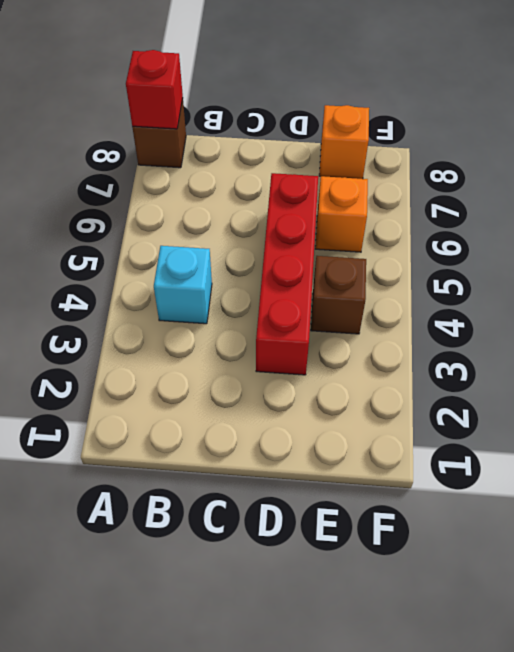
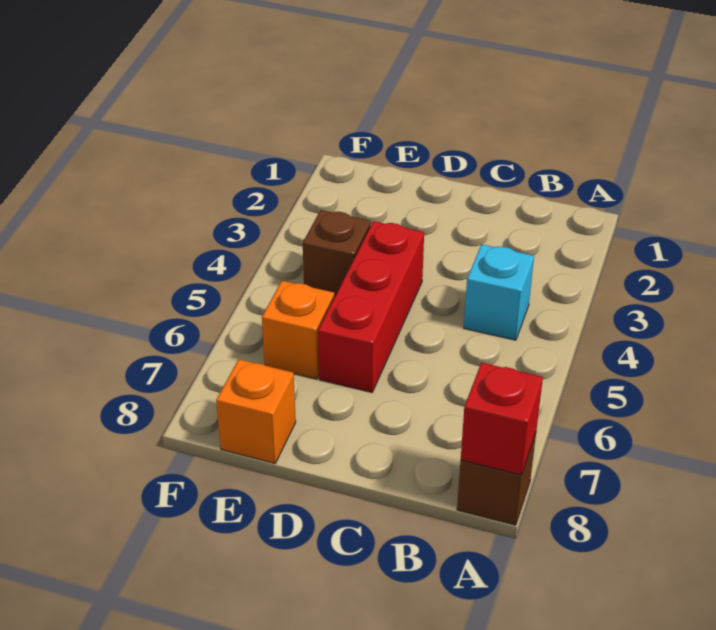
red 1x4 brick [256,173,318,375] -> red 1x3 brick [318,221,424,393]

